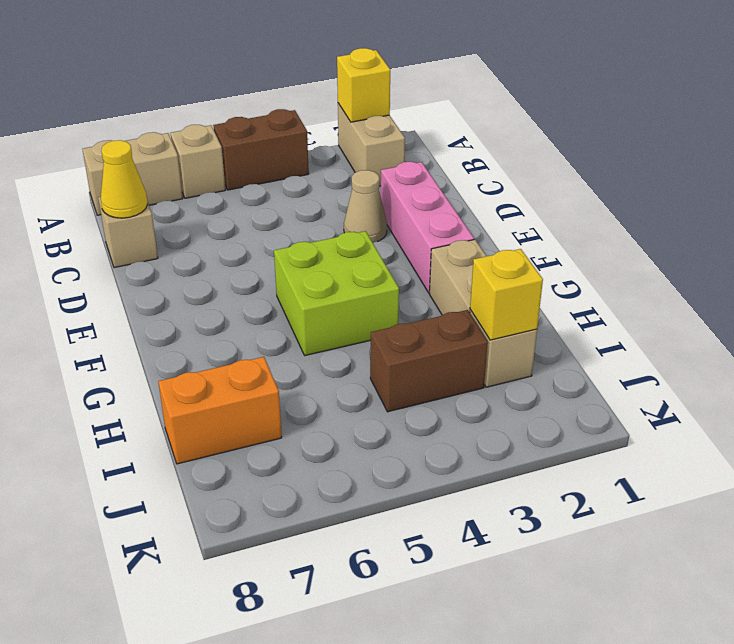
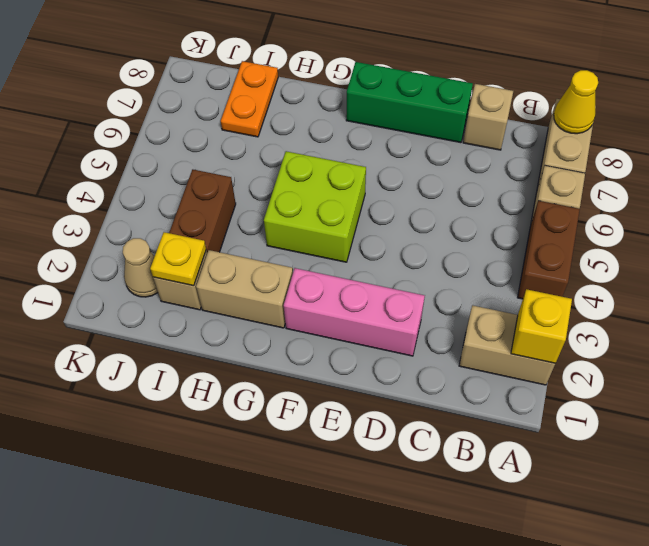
yellow 1x1 cone [101,140,148,218] -> yellow 1x1 cone moved to [554,70,598,134]
tan 1x1 cone [344,170,387,243] -> tan 1x1 cone moved to [123,238,158,297]
none -> green 1x3 brick [346,62,473,143]
yellow 1x1 brick [470,249,543,340] -> yellow 1x1 plate [150,232,206,286]
orange 1x2 brick [158,357,282,464] -> orange 1x2 plate [221,61,278,137]

